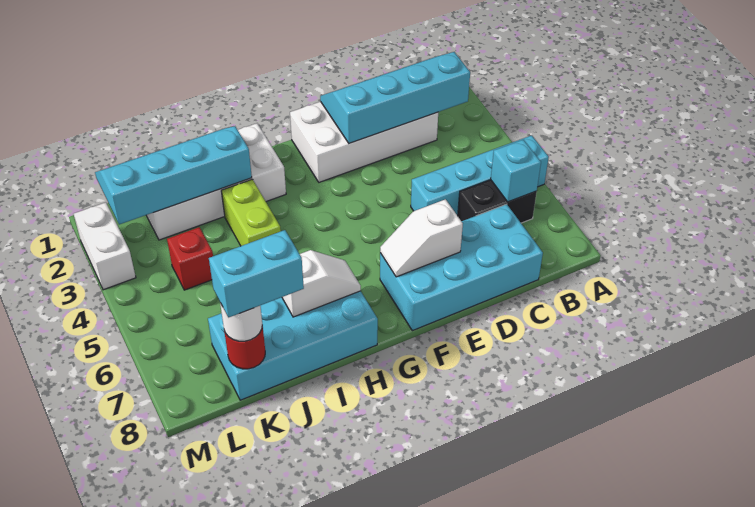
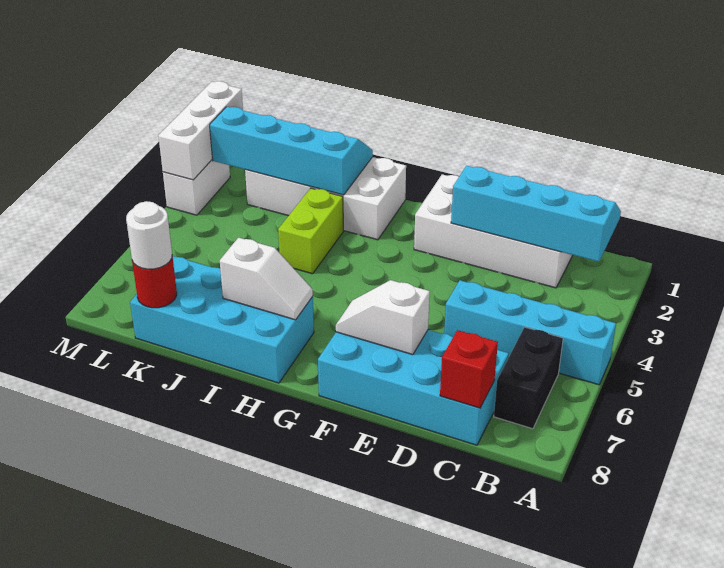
black 1x2 brick [458,180,537,223] -> black 1x2 brick turned to [494,327,563,429]
cyan 1x1 brick [491,140,541,202] -> none
cyan 1x2 brick [209,230,304,317] -> none
red 1x1 brick [167,227,213,290] -> red 1x1 brick moved to [440,330,498,408]
none -> white 1x3 brick [158,81,243,180]

